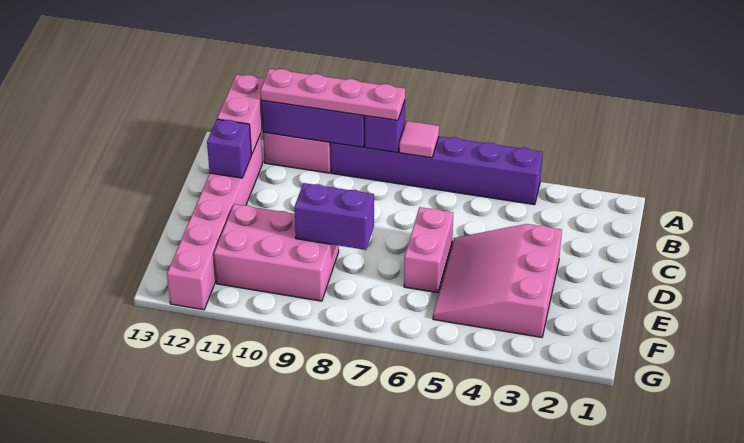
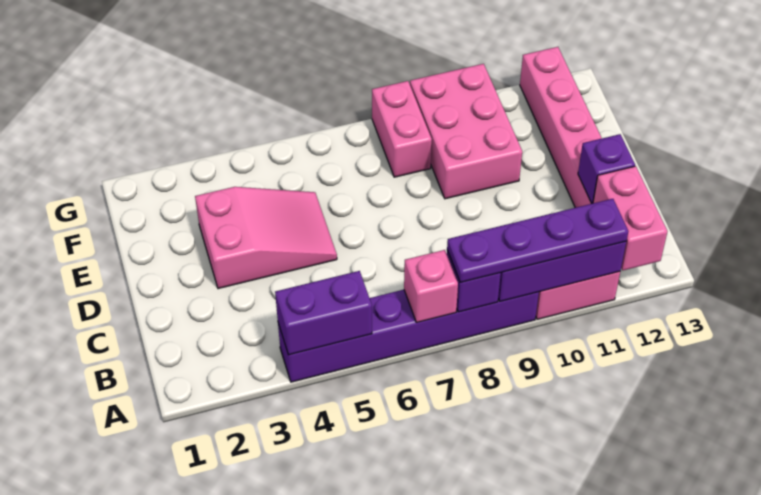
pink 1x1 tile [399,121,439,158] -> pink 1x1 brick [404,250,458,322]
pink 1x4 plate [261,69,405,120] -> purple 1x4 plate [447,199,628,282]
pink 3x3 slope [433,224,562,337] -> pink 2x3 slope [195,187,337,289]
pink 1x2 brick [404,207,453,293] -> pink 1x2 brick moved to [372,81,432,177]
purple 1x2 brick [294,183,374,250] -> purple 1x2 brick moved to [275,271,372,355]
pink 2x3 brick [214,204,339,301] -> pink 2x3 brick turned to [410,64,522,199]

